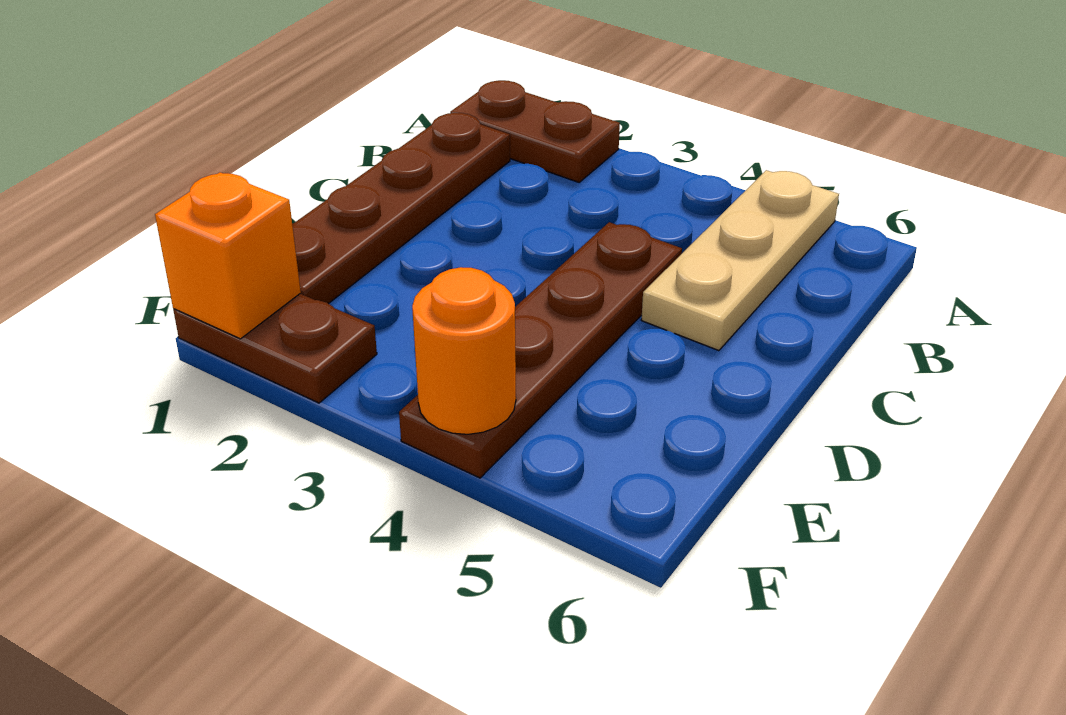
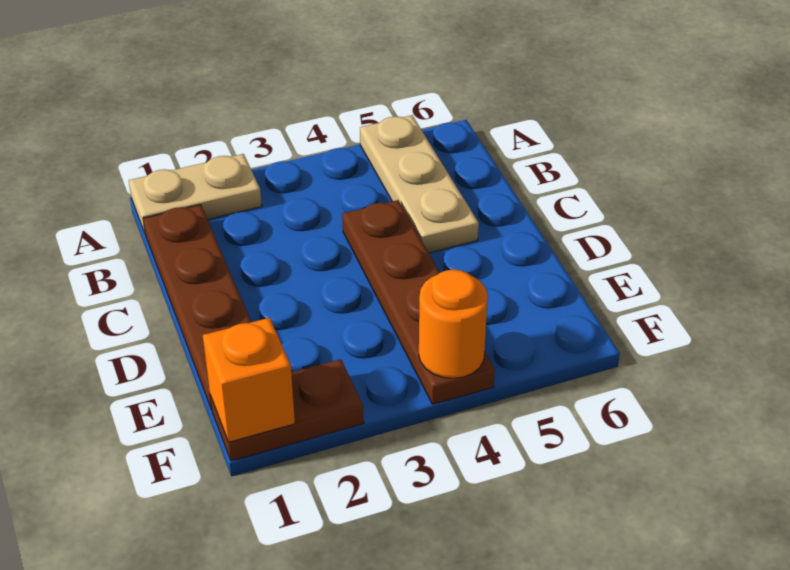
brown 1x2 plate [450,80,620,182] -> tan 1x2 plate [129,154,262,233]

